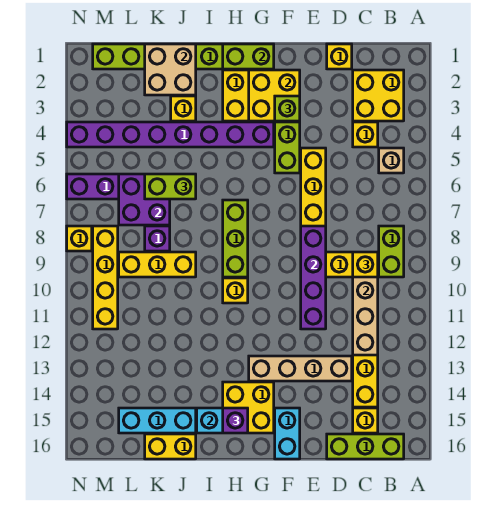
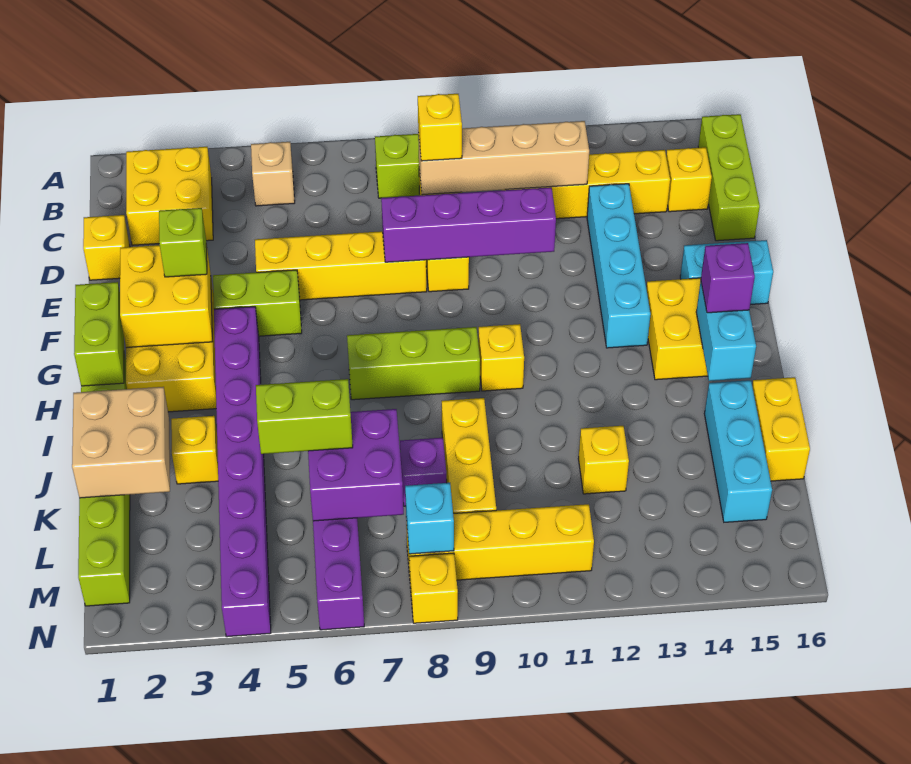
yellow 1x1 brick [353,122,378,147] -> yellow 1x1 brick moved to [578,426,629,494]
tan 1x4 brick [249,356,352,381] -> cyan 1x4 brick [587,184,651,348]
lime 1x2 brick [145,174,196,199] -> lime 1x2 brick turned to [256,379,353,454]
none -> cyan 1x1 brick [405,483,454,554]

